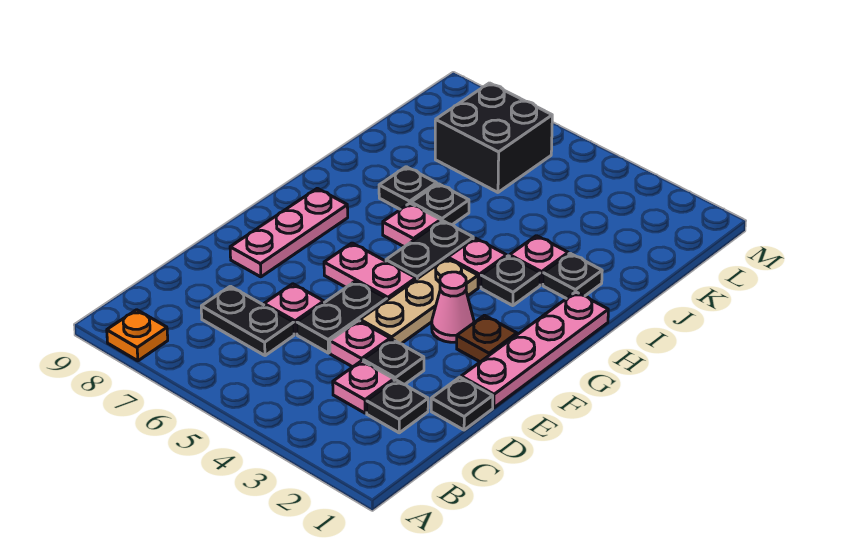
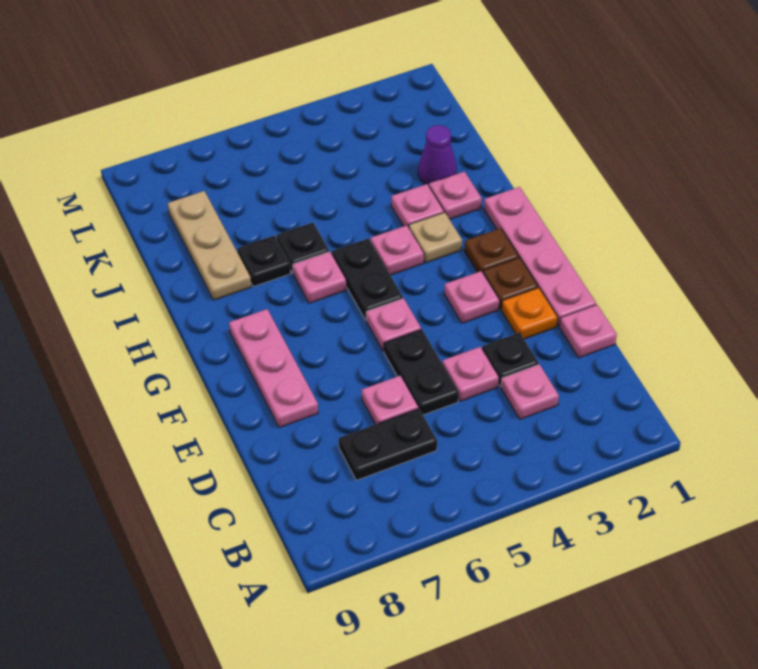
orange 1x1 plate [107,310,168,361] -> orange 1x1 plate moved to [502,288,558,339]
black 1x1 plate [367,380,428,433] -> none
black 1x1 plate [431,377,493,430] -> pink 1x1 plate [560,305,617,358]
tan 1x3 plate [360,258,478,344] -> tan 1x3 plate moved to [168,191,251,300]
pink 1x1 cone [432,272,474,342] -> pink 1x1 plate [444,271,499,323]
pink 1x2 plate [324,243,416,300] -> pink 1x1 plate [366,298,421,351]
none -> brown 1x1 plate [464,228,519,272]
black 1x1 plate [481,256,540,306] -> tan 1x1 plate [409,212,462,263]
black 1x1 plate [543,253,602,299] -> pink 1x1 plate [429,171,482,219]
none -> purple 1x1 cone [418,125,457,186]
black 2x2 brick [435,83,552,192] -> none

